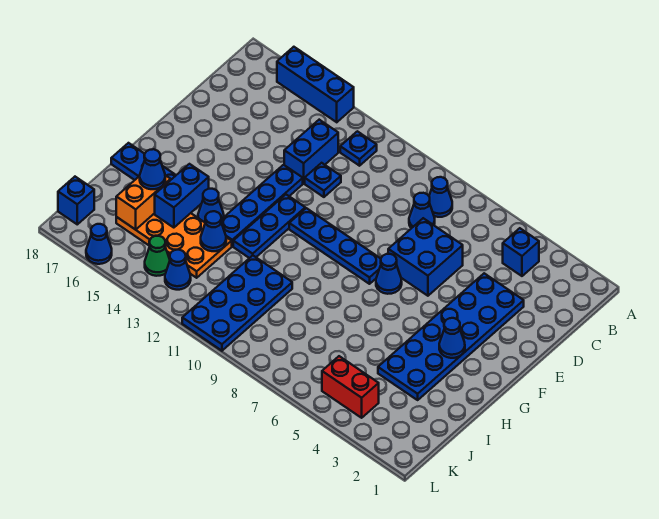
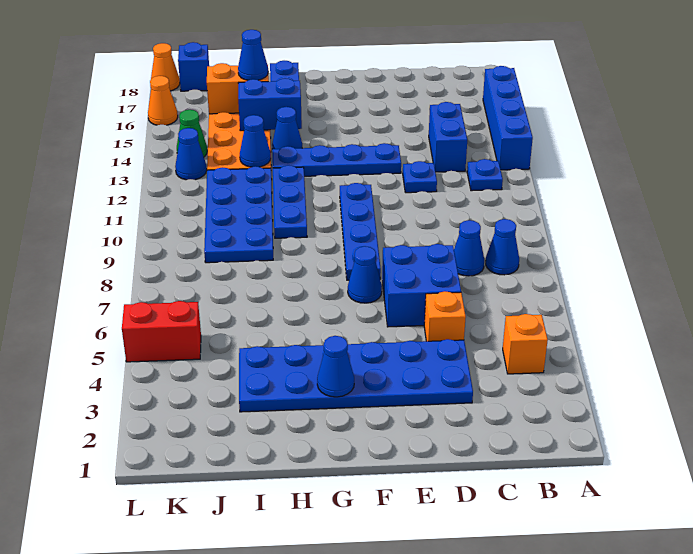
blue 1x3 brick [277,47,354,122] -> blue 1x4 brick [483,66,533,170]
blue 1x1 brick [503,228,539,276] -> orange 1x1 brick [503,314,548,374]
blue 1x2 brick [284,120,338,183] -> blue 1x2 brick turned to [429,102,467,172]
none -> orange 1x1 brick [424,291,466,341]
blue 1x3 plate [233,195,305,258] -> blue 1x3 plate turned to [273,165,307,238]
blue 2x4 plate [182,255,292,351] -> blue 2x4 plate turned to [204,166,273,263]
red 1x2 brick [322,356,379,418] -> red 1x2 brick turned to [122,301,201,362]
blue 1x1 cone [86,224,112,264] -> orange 1x1 cone [148,76,178,125]
none -> orange 1x1 cone [151,43,180,91]

